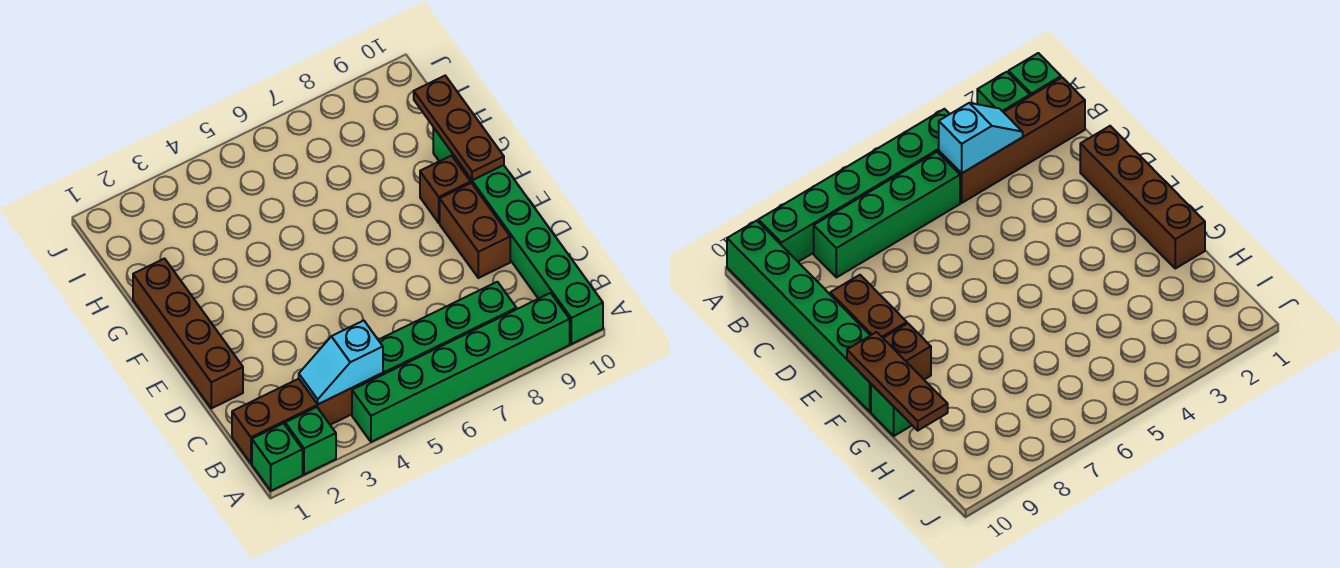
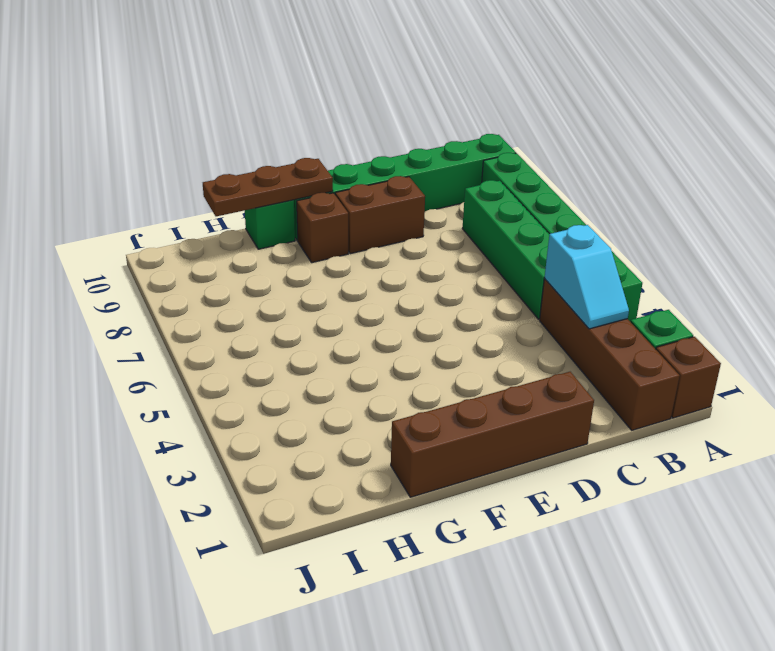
green 1x1 brick [252,423,303,491] -> brown 1x1 brick [656,337,721,418]

